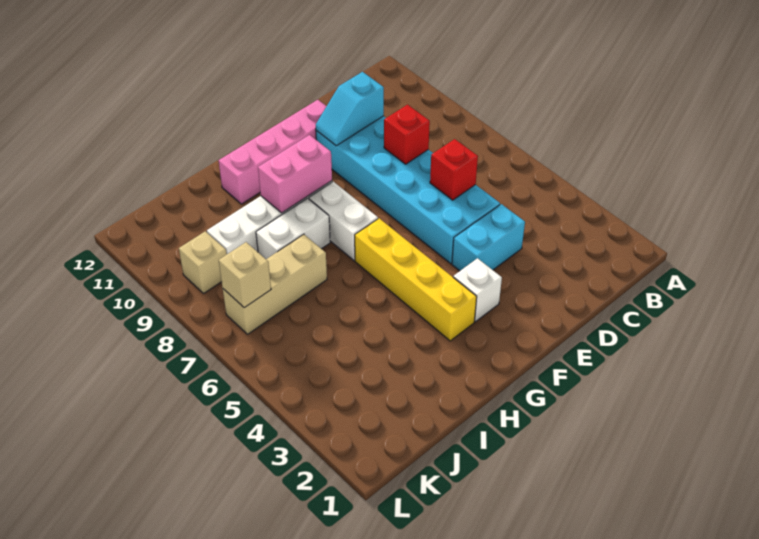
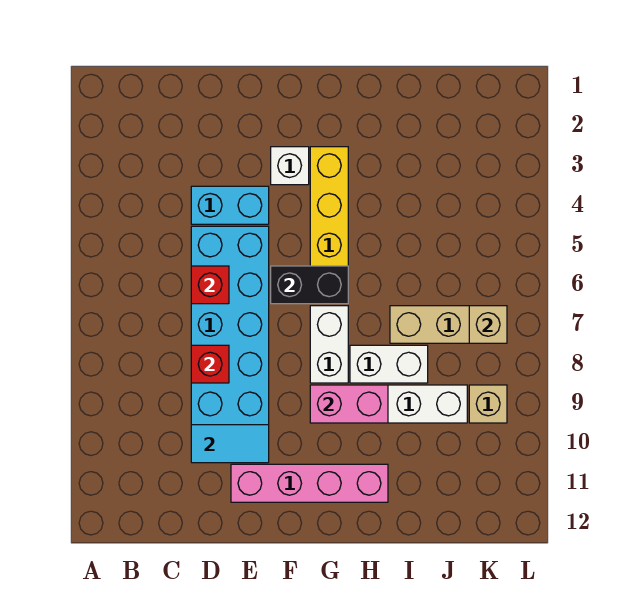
cyan 1x2 slope [316,72,384,146] -> cyan 1x2 tile [191,425,269,463]
none -> black 1x2 brick [271,266,348,304]

